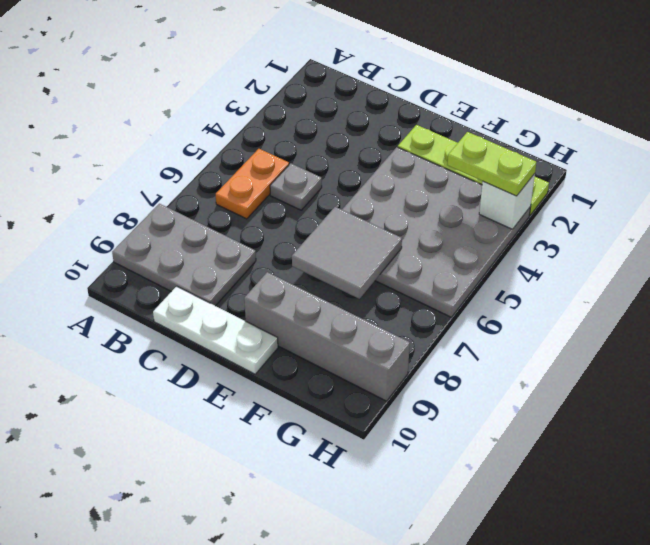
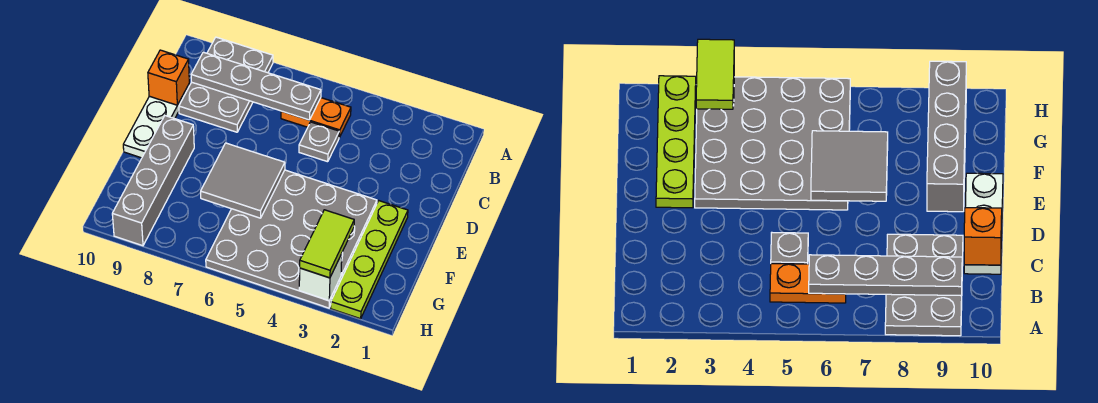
none -> grey 1x4 plate [191,52,321,120]
none -> orange 1x1 brick [148,50,189,105]
lime 1x2 plate [447,132,536,196] -> lime 1x2 tile [300,210,354,278]

